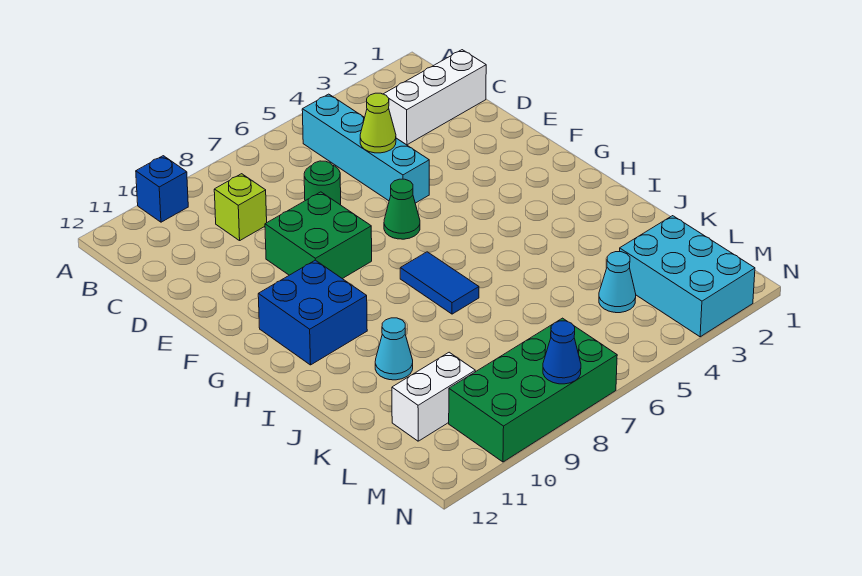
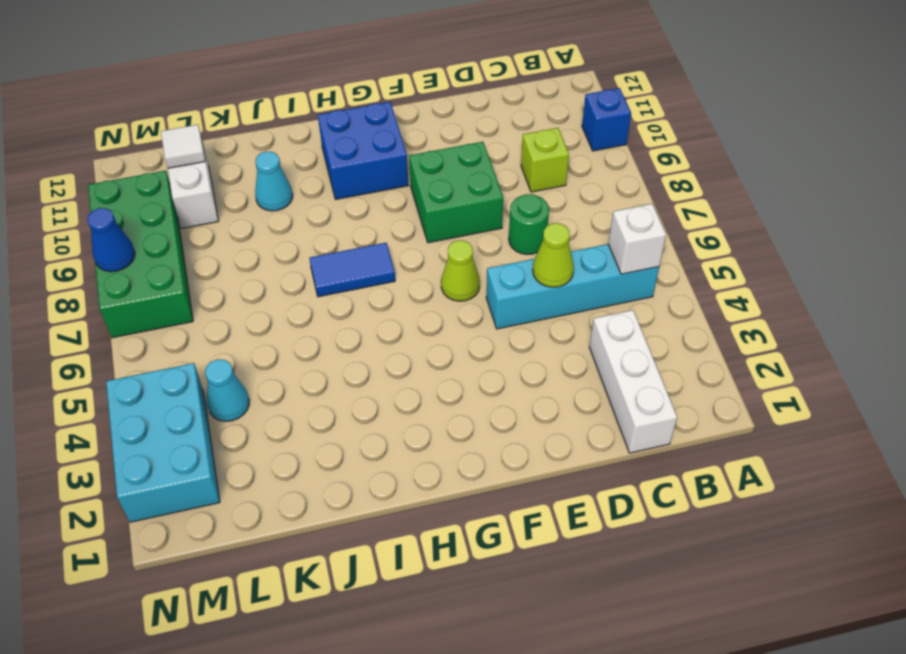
none -> white 1x1 brick [608,204,666,274]
green 1x1 cone [384,179,420,239] -> lime 1x1 cone [441,241,480,301]
cyan 2x3 brick [619,216,755,337] -> cyan 2x3 brick turned to [106,363,220,522]
none -> white 1x1 tile [161,125,205,168]

